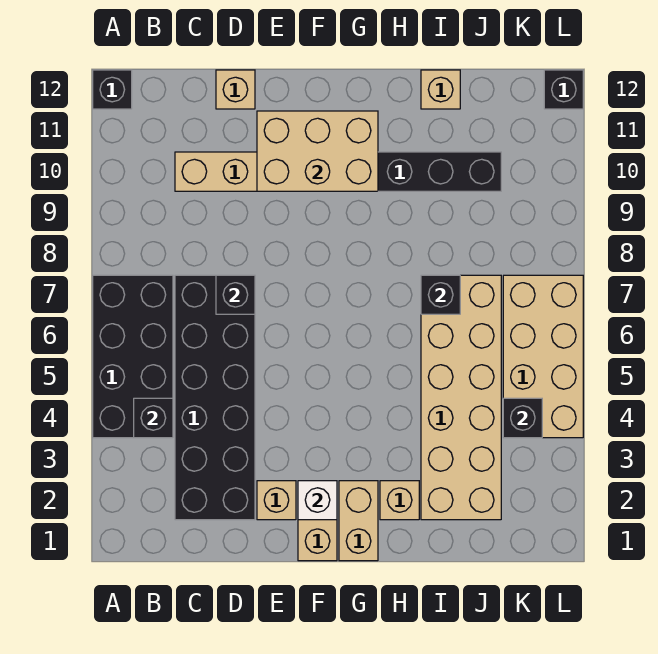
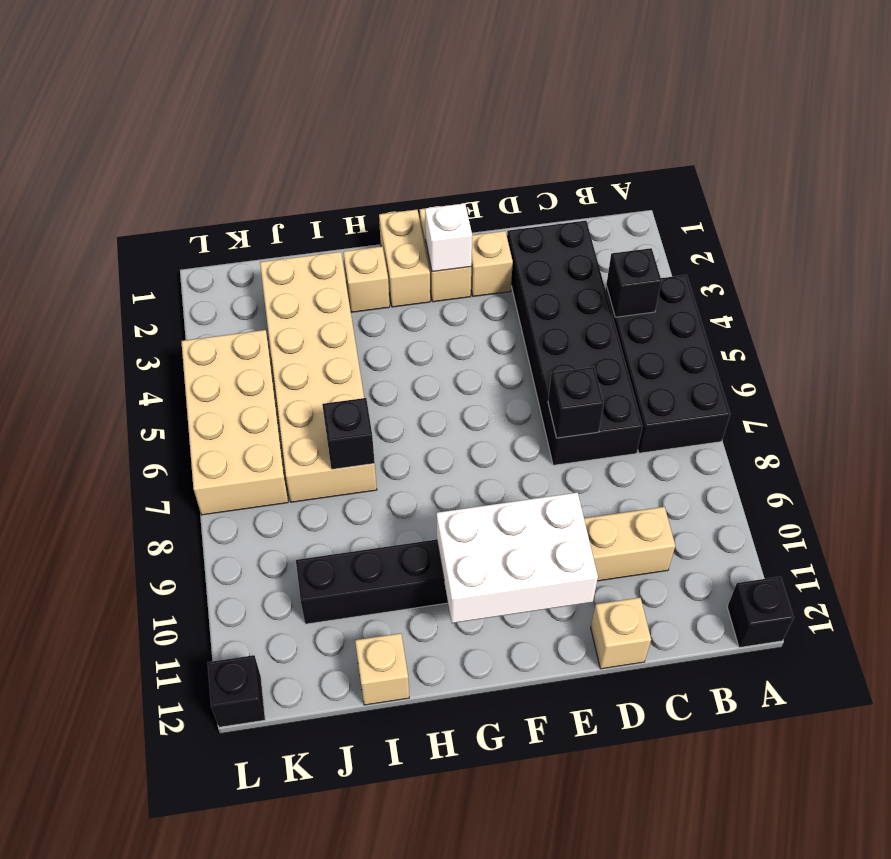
tan 2x3 brick [257,111,378,191] -> white 2x3 brick [436,493,598,623]
black 1x1 brick [503,398,542,438] -> none

